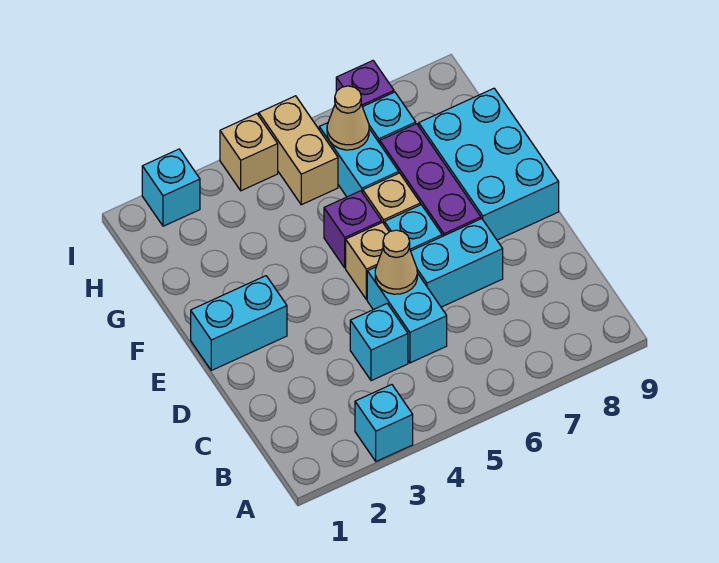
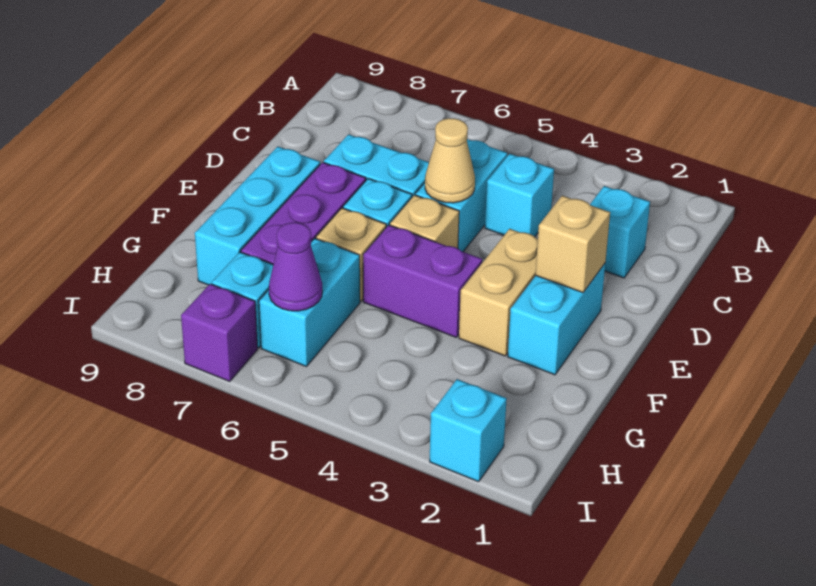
cyan 1x1 brick [355,385,413,461] -> cyan 1x1 brick moved to [590,186,650,278]
cyan 1x2 brick [191,276,287,370] -> cyan 1x2 brick turned to [508,264,605,375]
cyan 2x3 brick [419,88,559,240] -> cyan 1x3 brick [195,147,320,285]
purple 1x1 brick [324,191,382,268] -> purple 1x2 brick [363,225,482,338]
tan 1x2 brick [259,96,338,205] -> tan 1x2 brick moved to [459,229,538,356]
tan 1x1 cone [327,86,369,150] -> purple 1x1 cone [269,222,322,311]
tan 1x1 brick [220,114,278,191] -> tan 1x1 brick moved to [535,196,610,293]

